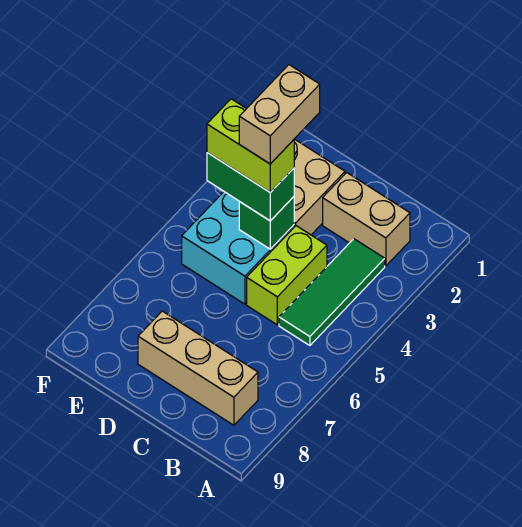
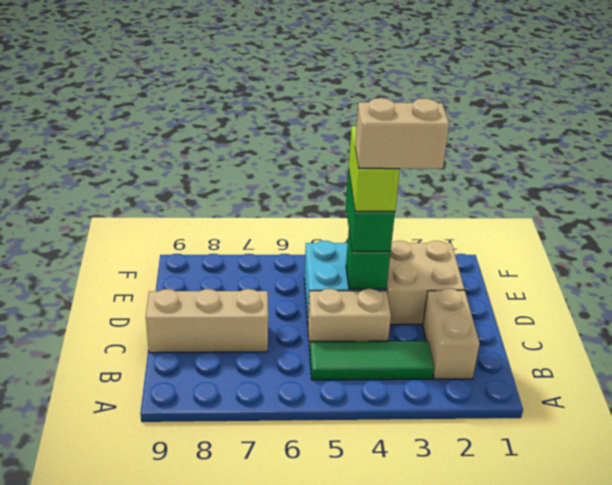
tan 1x3 brick [138,311,258,425] -> tan 1x3 brick turned to [146,289,268,353]
lime 1x2 brick [247,226,327,325] -> tan 1x2 brick [308,289,391,351]

